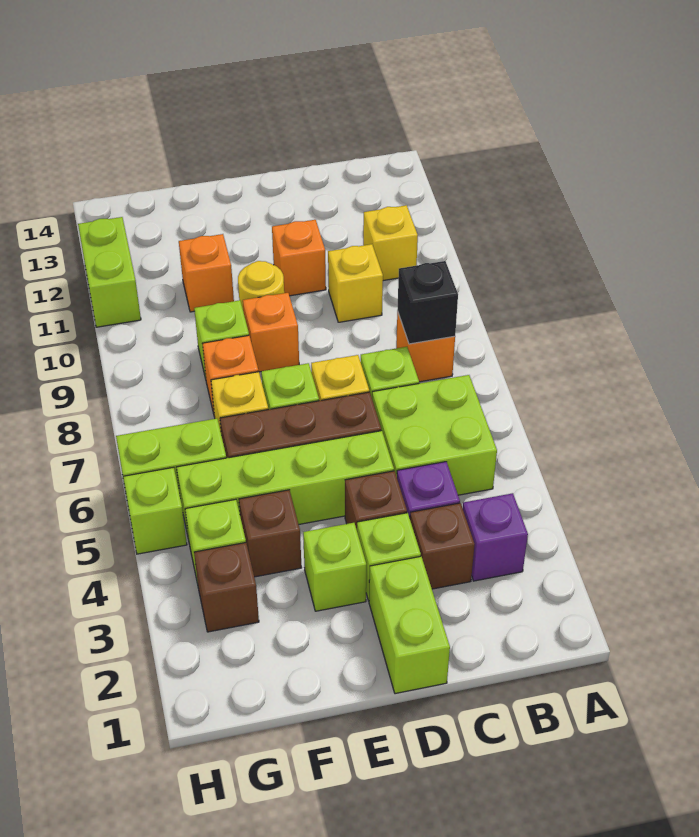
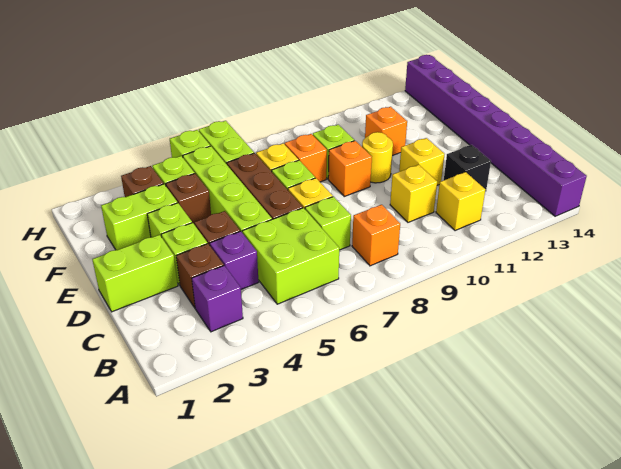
none -> purple 1x8 brick [405,55,587,216]
black 1x1 brick [397,261,458,344] -> black 1x1 brick moved to [444,145,491,191]
orange 1x1 brick [272,220,326,296] -> yellow 1x1 brick [399,138,445,185]
lime 1x2 brick [78,217,141,327] -> lime 1x2 brick moved to [101,184,177,250]

